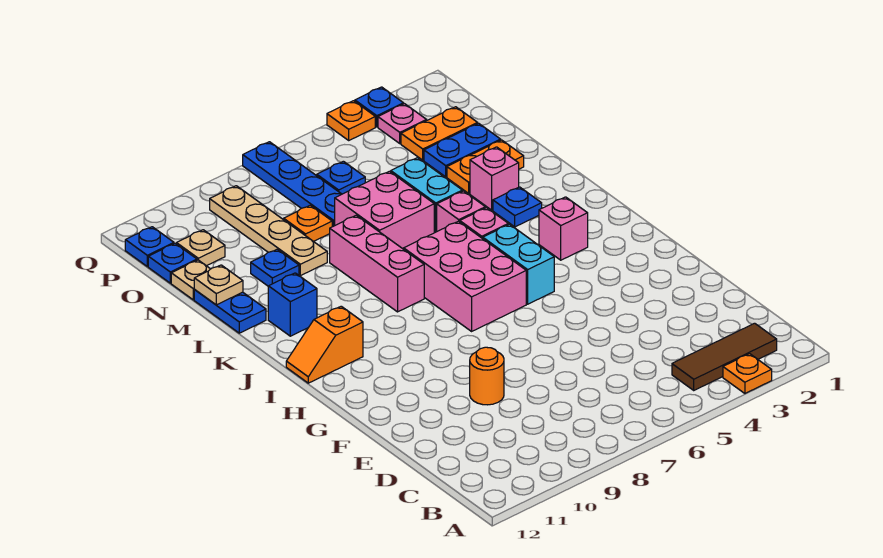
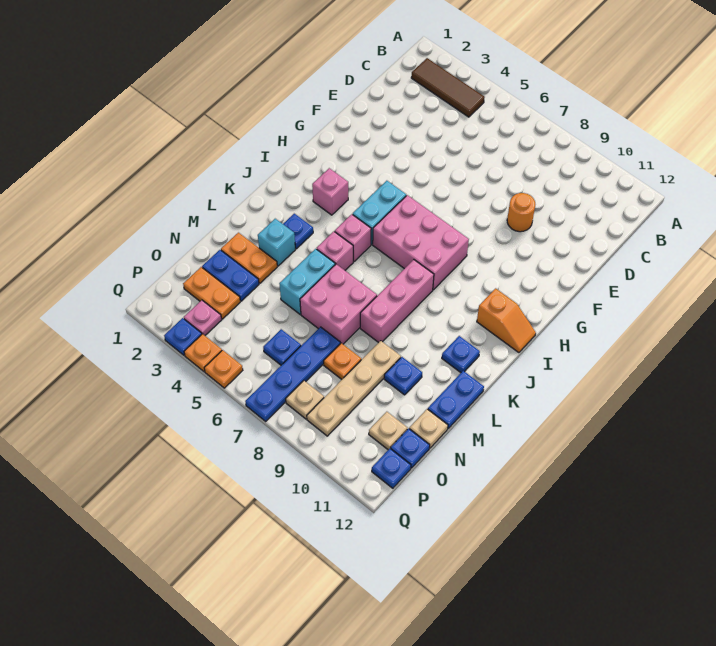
orange 1x1 plate [723,354,772,393] -> orange 1x1 plate moved to [204,350,243,388]
pink 2x3 brick [404,221,526,331] -> pink 2x3 brick turned to [373,195,469,290]
blue 1x1 brick [268,273,317,336] -> blue 1x1 plate [442,336,480,373]
pink 1x1 brick [470,147,519,210] -> cyan 1x1 brick [258,219,295,266]
tan 1x1 plate [194,265,243,305] -> tan 1x1 plate moved to [286,381,324,419]

